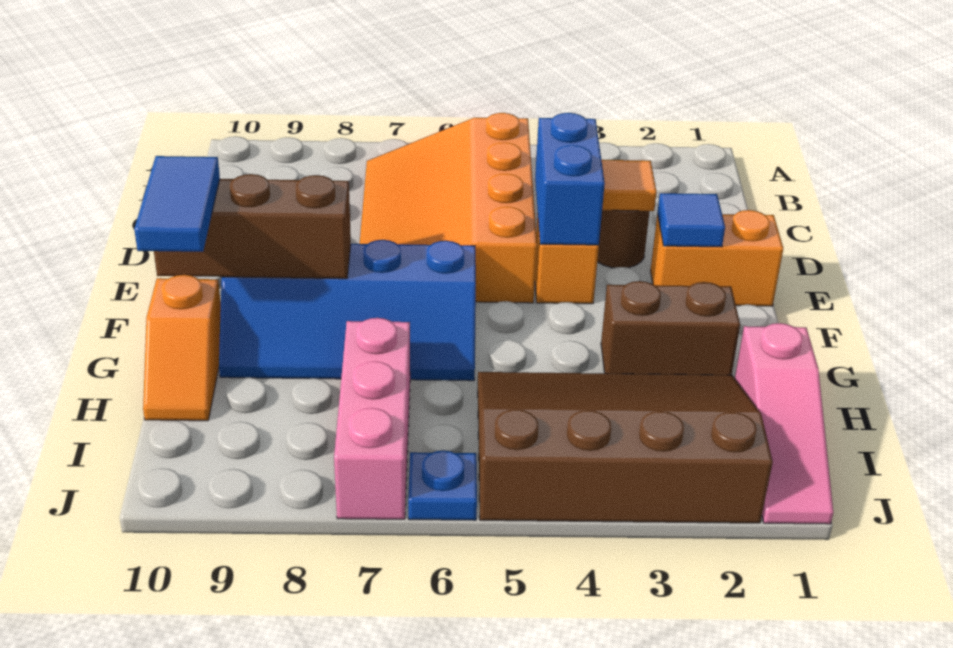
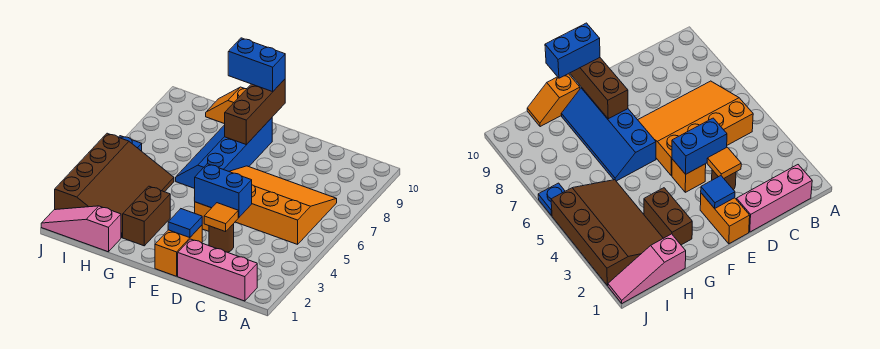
blue 1x2 tile [134,156,220,252] -> blue 1x2 brick [228,38,285,92]
pink 1x3 brick [334,318,410,519] -> pink 1x3 brick moved to [178,239,257,301]

